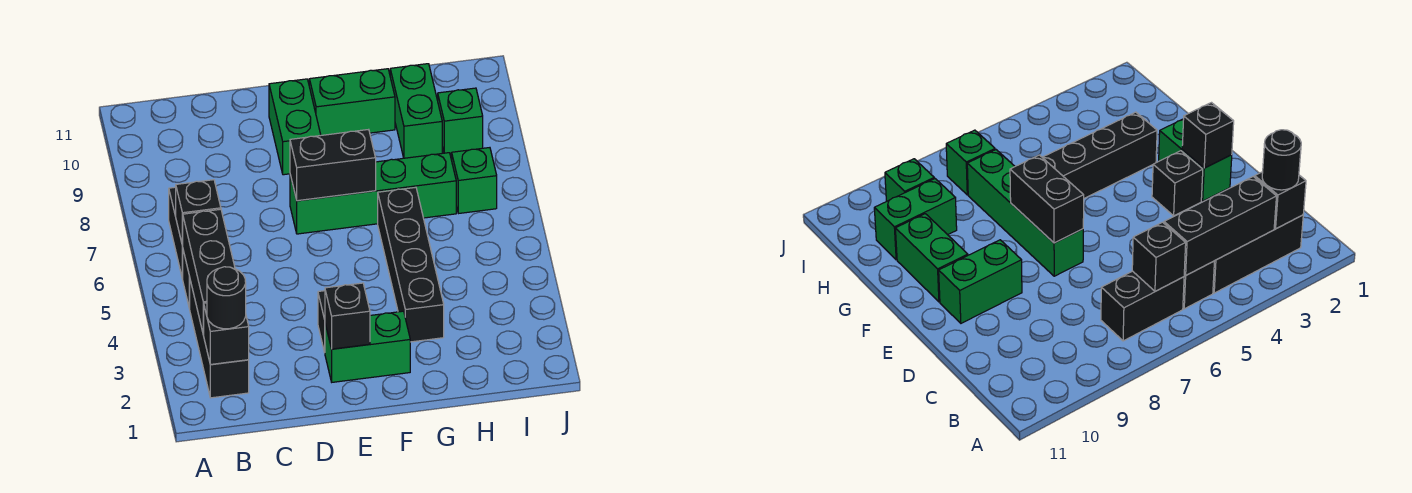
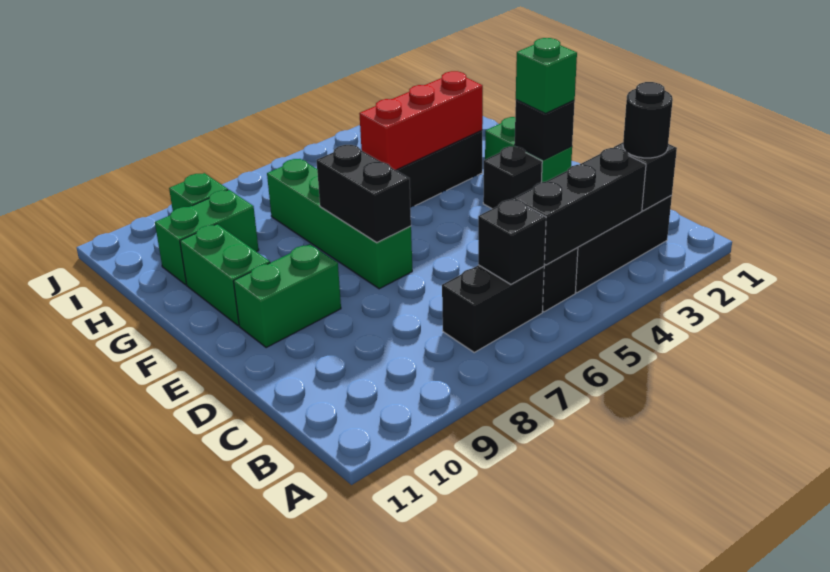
none -> red 1x3 brick [359,71,483,170]
green 1x1 brick [452,148,497,214] -> green 1x1 brick moved to [516,38,577,114]

